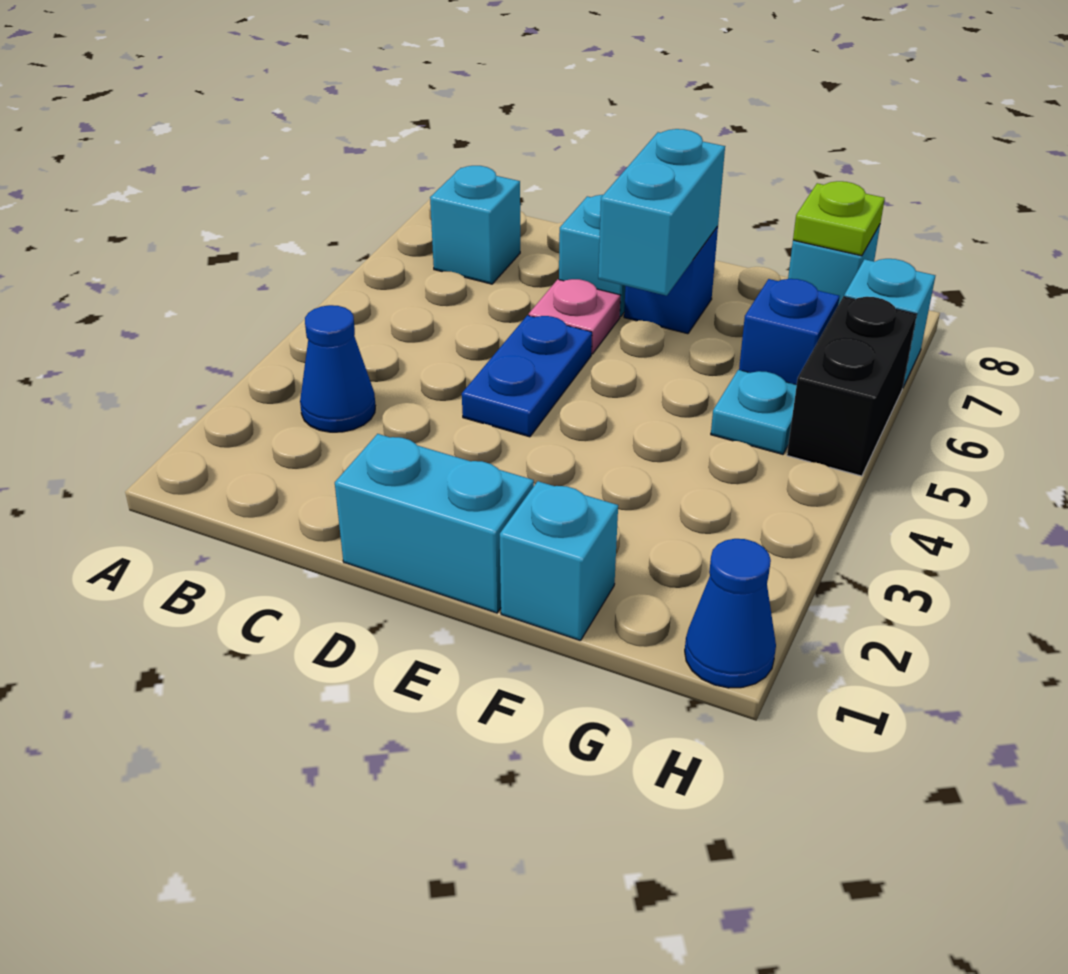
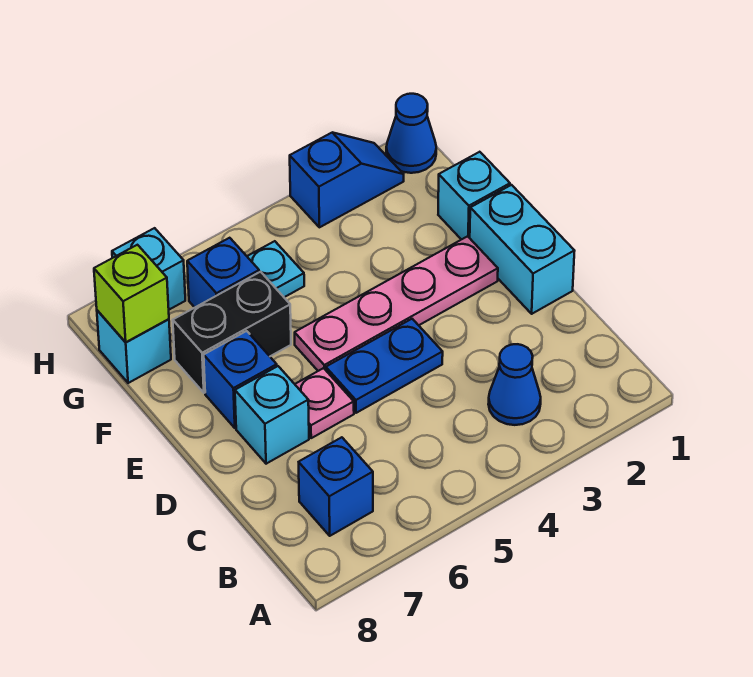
cyan 1x1 brick [430,166,520,284] -> blue 1x1 brick [299,437,373,536]
none -> pink 1x4 plate [295,236,498,371]
cyan 1x2 brick [598,129,725,296] -> none
lime 1x1 plate [793,181,885,256] -> lime 1x1 brick [94,245,169,342]
none -> blue 1x2 slope [290,133,404,227]
black 1x2 brick [787,297,917,476] -> black 1x2 brick moved to [173,272,291,393]

